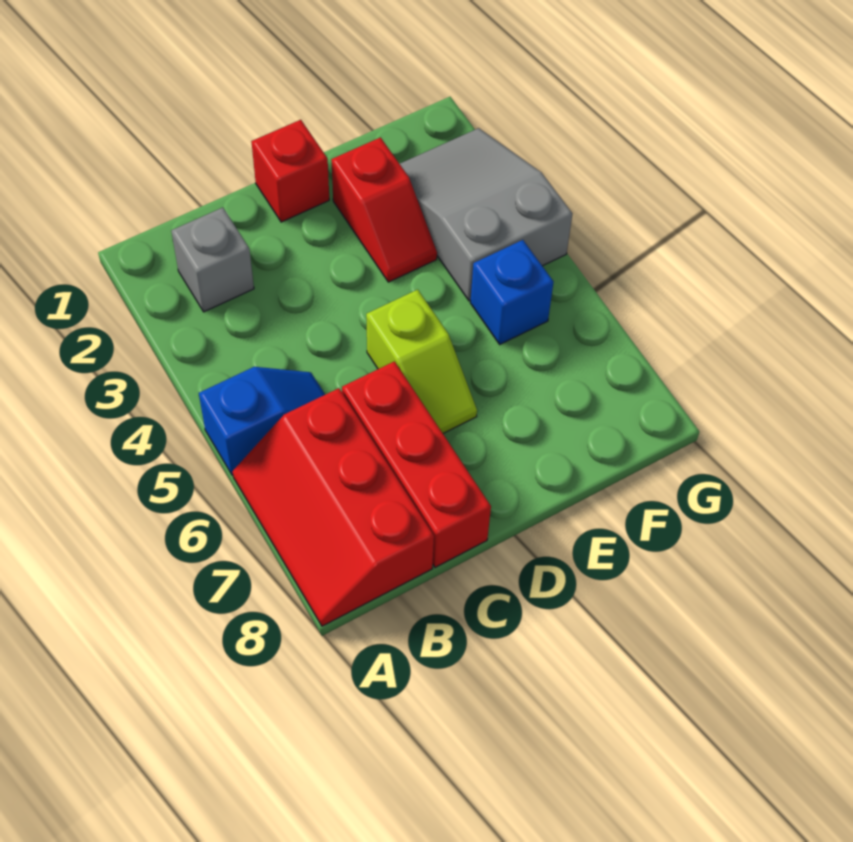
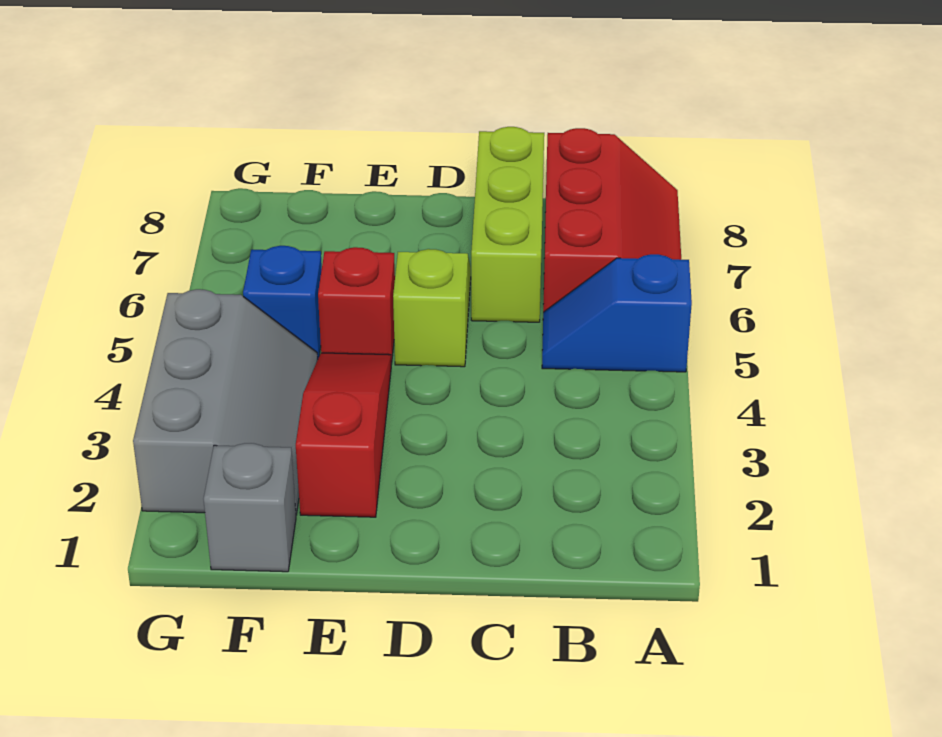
grey 1x1 brick [171,208,254,312] -> grey 1x1 brick moved to [204,443,296,572]
red 1x3 brick [342,361,491,567] -> lime 1x3 brick [471,127,544,322]
red 1x1 brick [251,120,329,222] -> red 1x1 brick moved to [318,247,395,364]
red 1x2 slope [331,137,437,282] -> red 1x3 slope [296,353,391,517]
grey 2x3 slope [400,128,572,301] -> grey 2x3 slope turned to [133,289,318,515]

